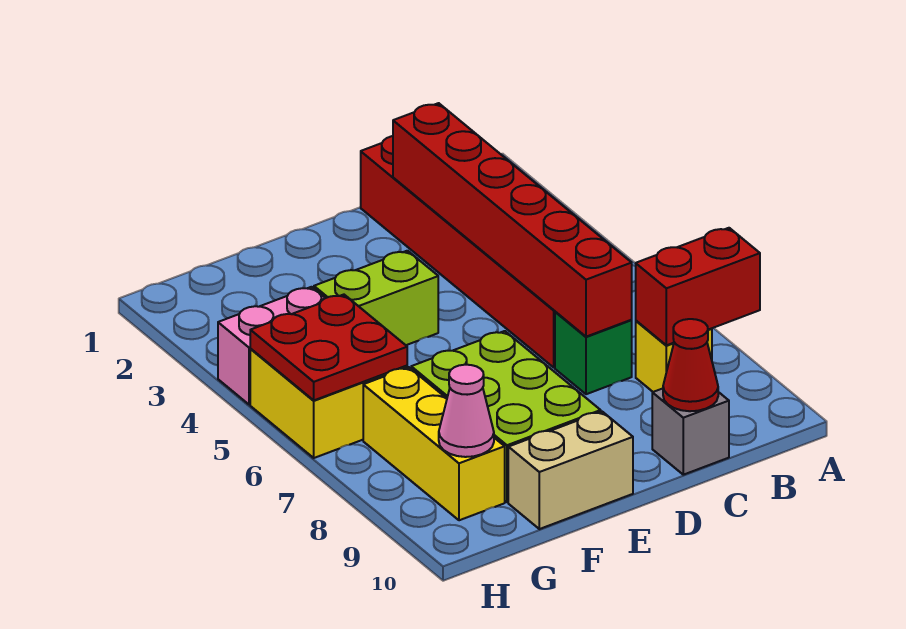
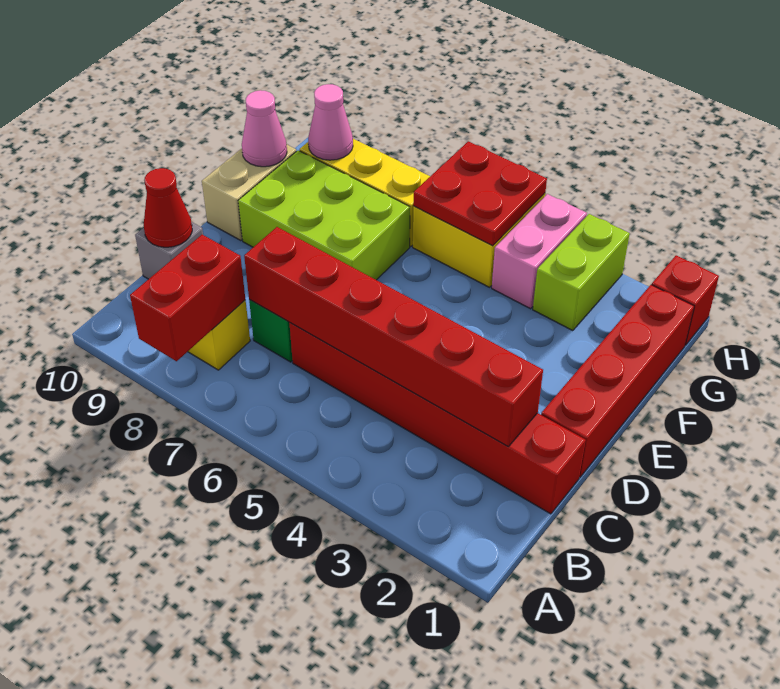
none -> red 1x4 brick [541,285,694,477]
lime 1x2 brick [314,251,438,345] -> lime 1x2 brick moved to [533,214,630,331]
none -> pink 1x1 cone [242,90,287,167]
none -> red 1x1 brick [652,255,719,345]

